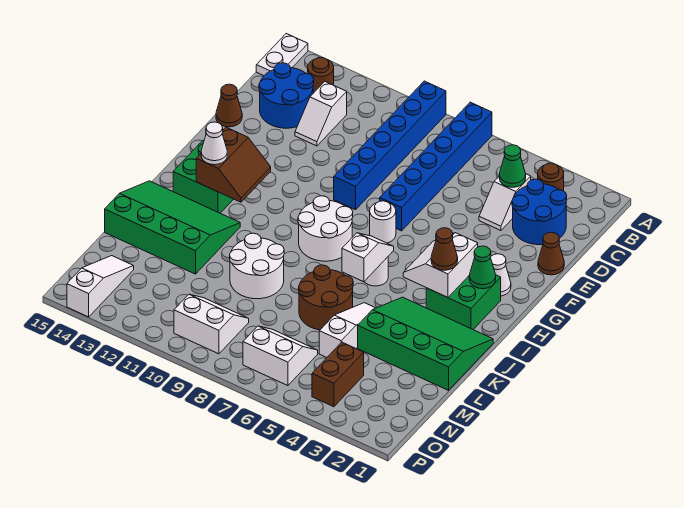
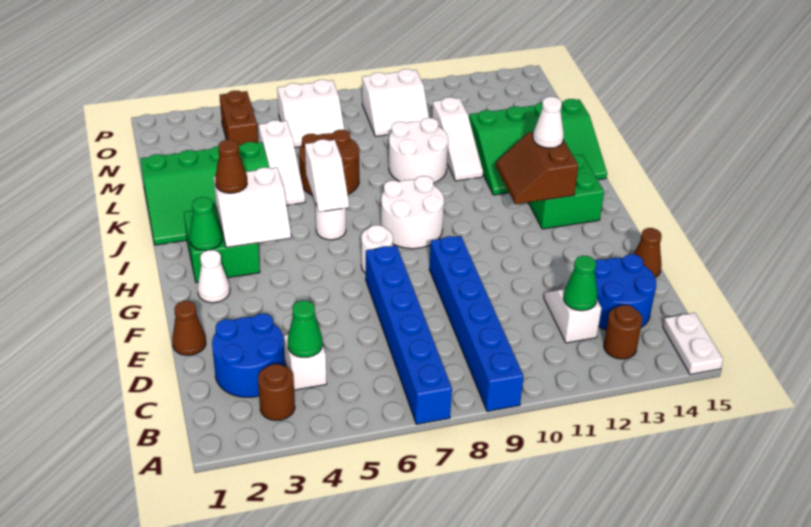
none -> green 1x1 cone [563,255,597,311]
white 2x2 slope [403,233,478,298] -> white 2x2 slope turned to [214,168,291,248]
white 1x3 slope [67,256,134,317] -> white 1x3 slope moved to [432,97,483,181]

